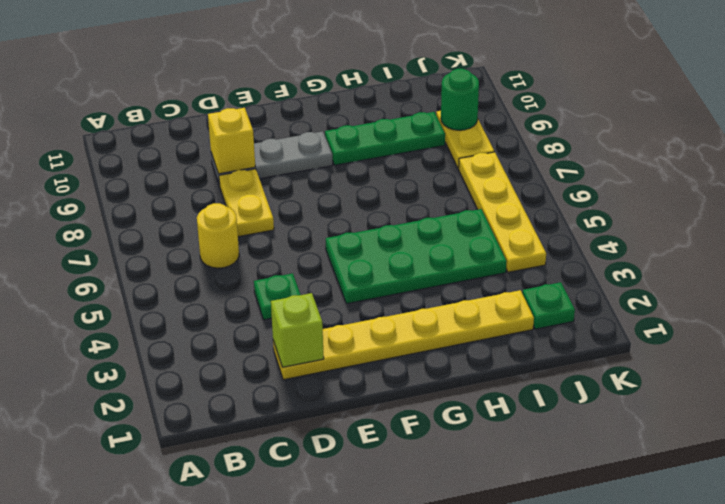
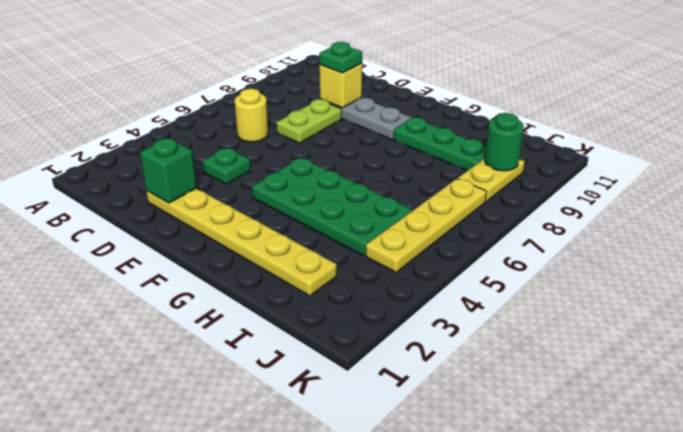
lime 1x1 brick [271,293,324,367] -> green 1x1 brick [140,138,197,203]
yellow 1x2 plate [219,169,274,237] -> lime 1x2 plate [276,99,341,143]
green 1x1 plate [522,282,575,329] -> green 1x1 plate moved to [319,42,362,73]

